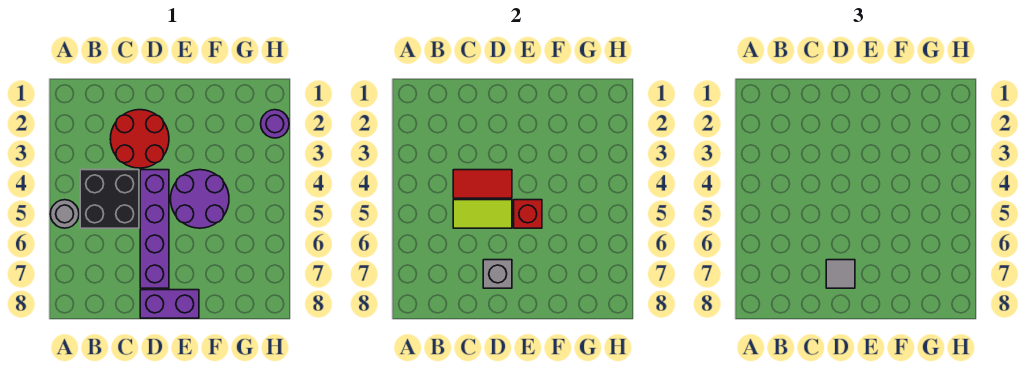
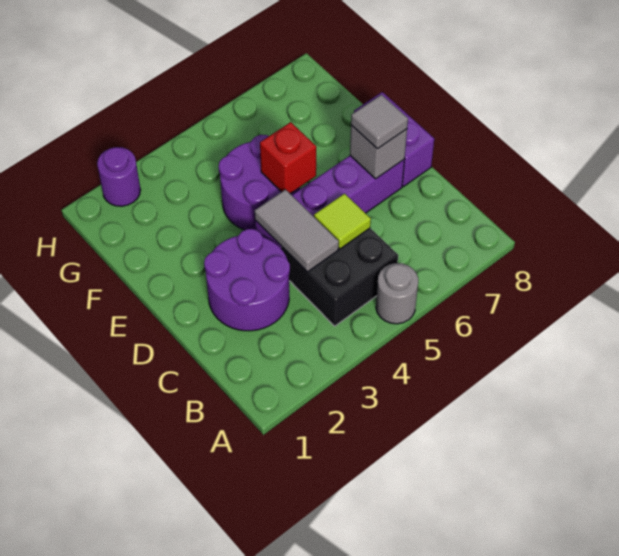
red 2x2 round brick [110,110,169,168] -> purple 2x2 round brick [204,229,290,331]
red 1x2 tile [453,170,512,198] -> grey 1x2 tile [255,190,339,272]
lime 1x2 tile [453,200,512,228] -> lime 1x1 tile [314,194,371,249]

